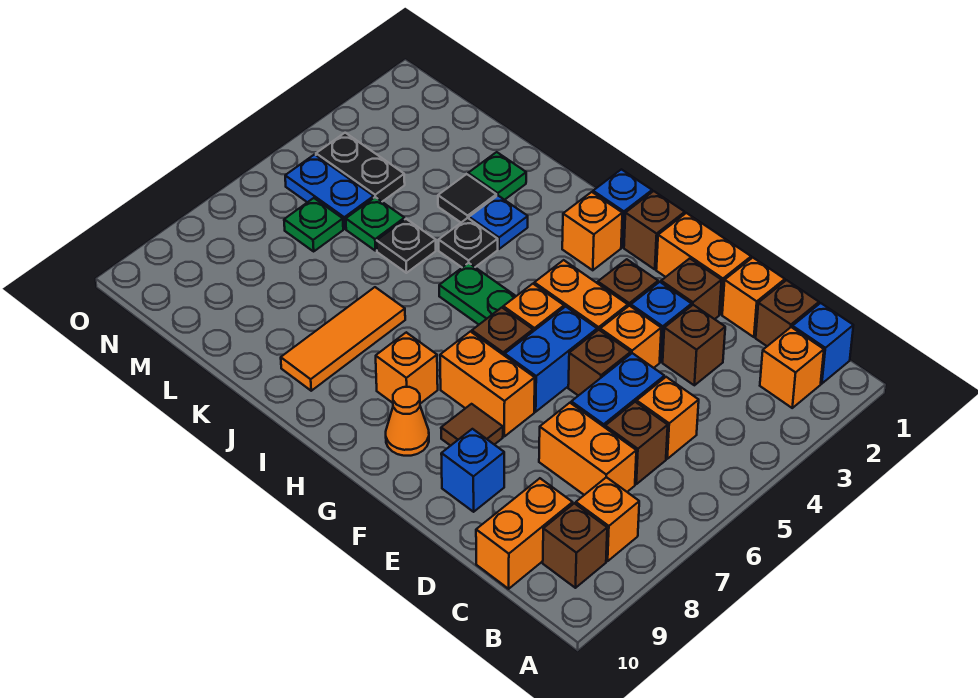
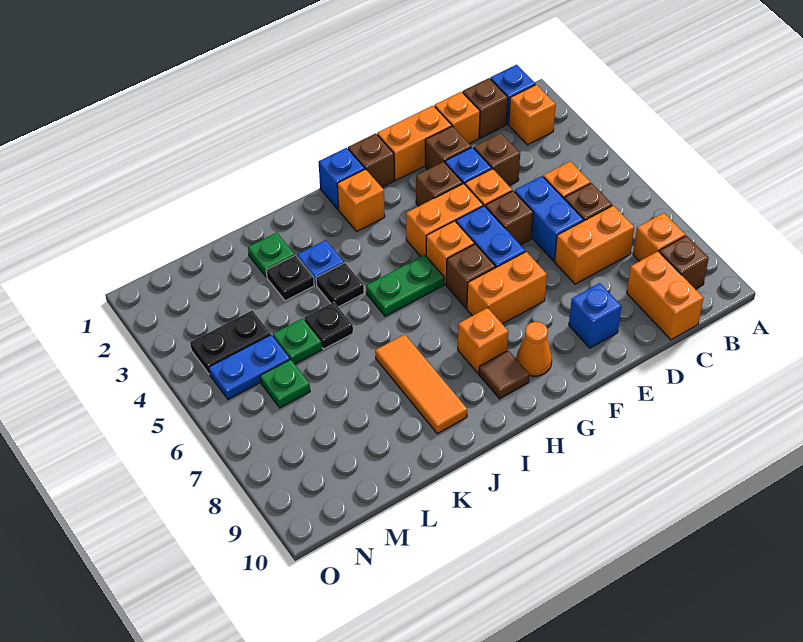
brown 1x1 tile [441,404,503,446] -> brown 1x1 tile moved to [479,351,529,399]
black 1x1 tile [438,174,496,222] -> black 1x1 plate [266,255,314,301]

